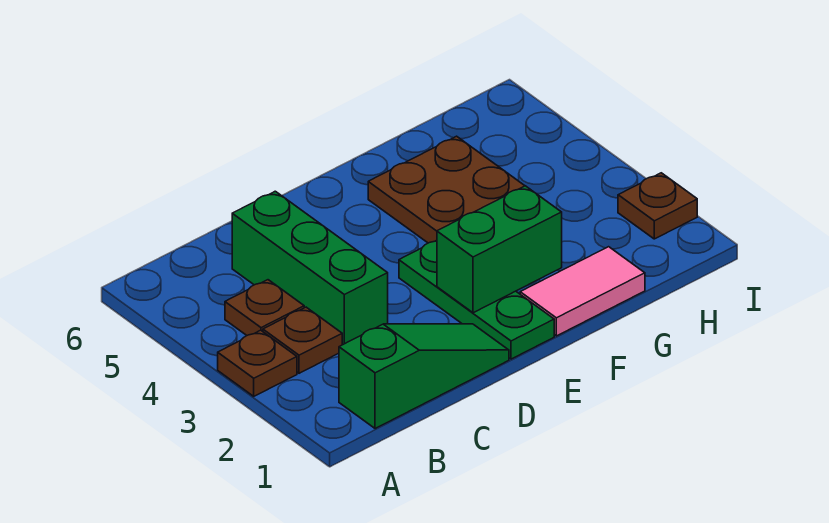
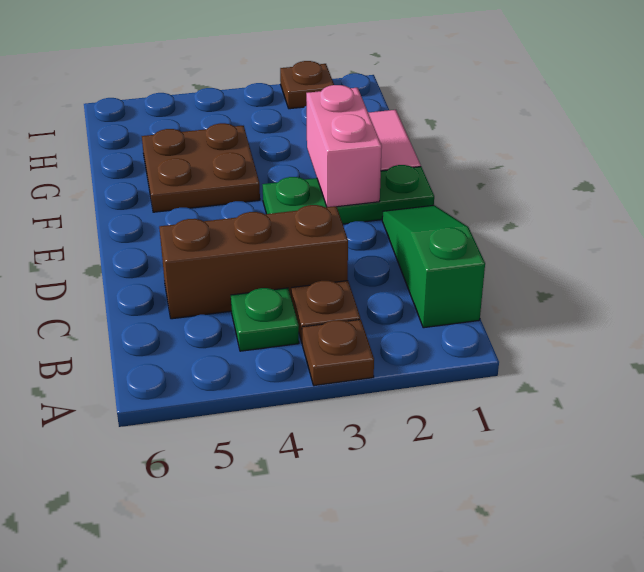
brown 1x1 plate [225,280,304,335] -> green 1x1 plate [231,288,299,351]
green 1x3 brick [232,191,388,345] -> brown 1x3 brick [159,205,348,319]
green 1x2 brick [437,186,562,313] -> pink 1x2 brick [306,85,382,207]

